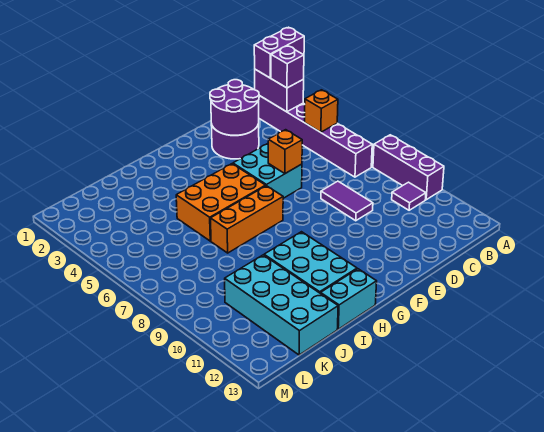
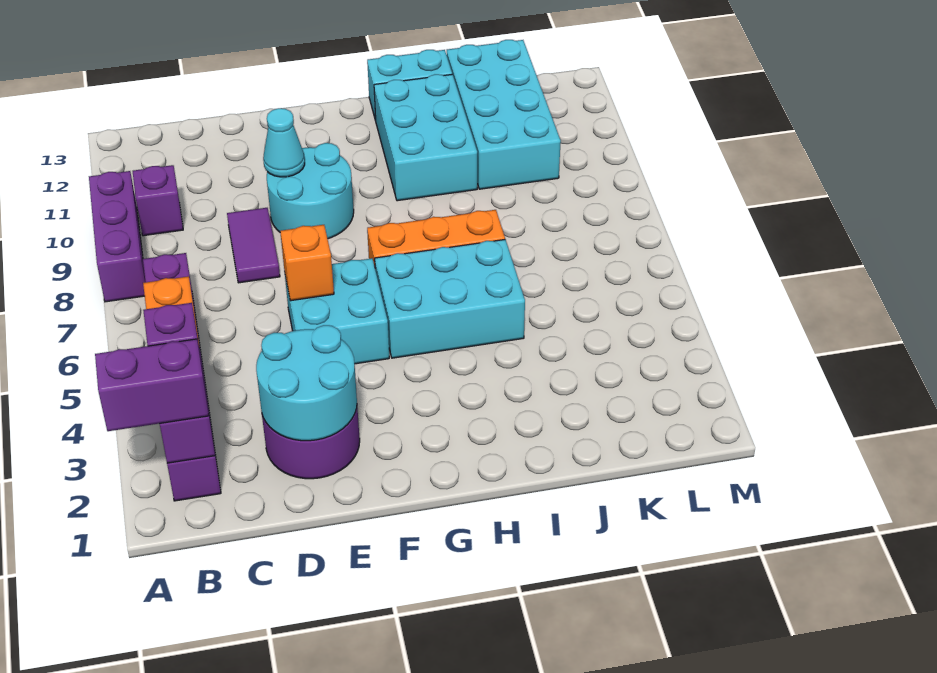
purple 1x1 tile [392,182,426,210] -> purple 1x1 brick [133,165,183,236]
purple 2x2 round brick [210,80,259,135] -> cyan 2x2 round brick [256,325,357,441]
none -> cyan 2x2 round brick [267,143,354,239]
none -> cyan 1x1 cone [263,108,305,177]
orange 2x3 brick [176,164,266,241] -> cyan 2x3 brick [375,240,525,358]

